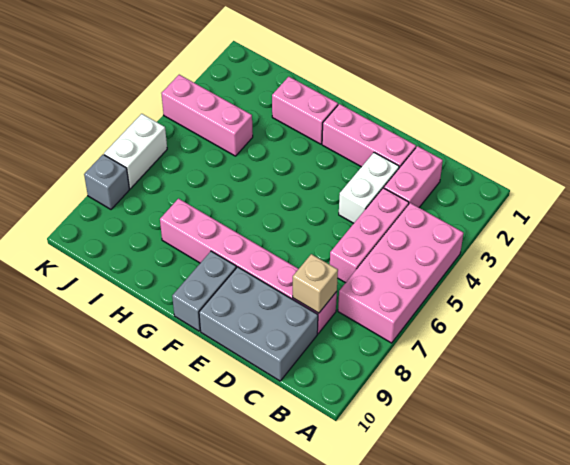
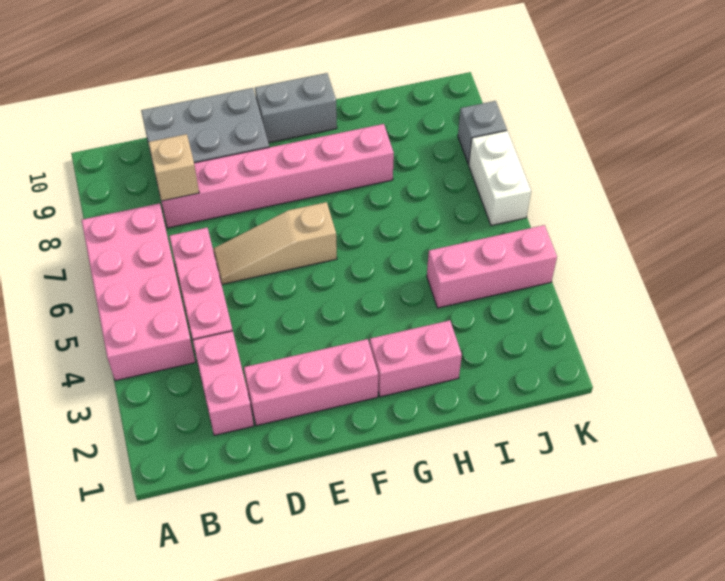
white 1x2 brick [339,152,399,223] -> none
none -> tan 1x3 slope [213,202,337,284]
grey 1x2 brick [172,251,236,331] -> grey 1x2 brick turned to [255,73,337,143]

